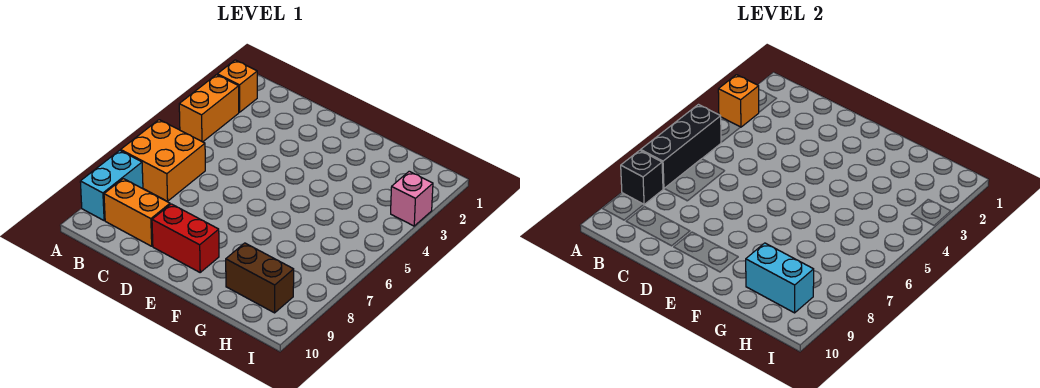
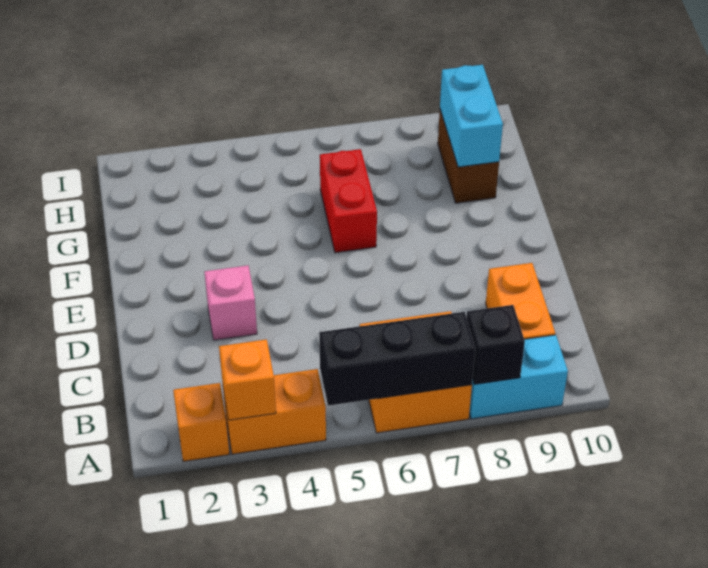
red 1x2 brick [152,204,219,272] -> red 1x2 brick moved to [320,149,377,253]
pink 1x1 brick [391,171,433,226] -> pink 1x1 brick moved to [205,265,257,340]

